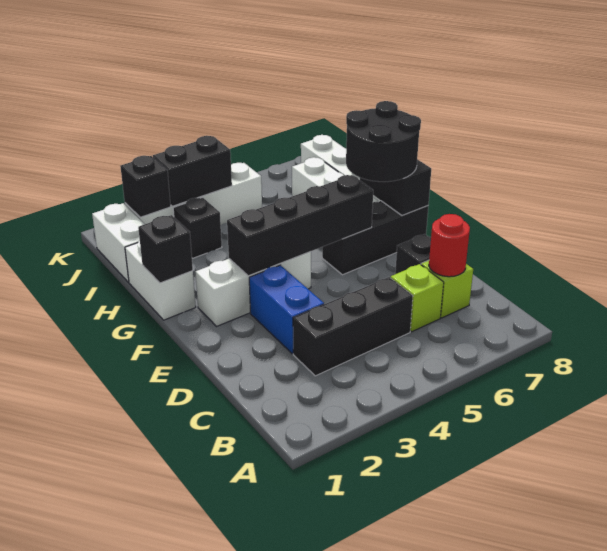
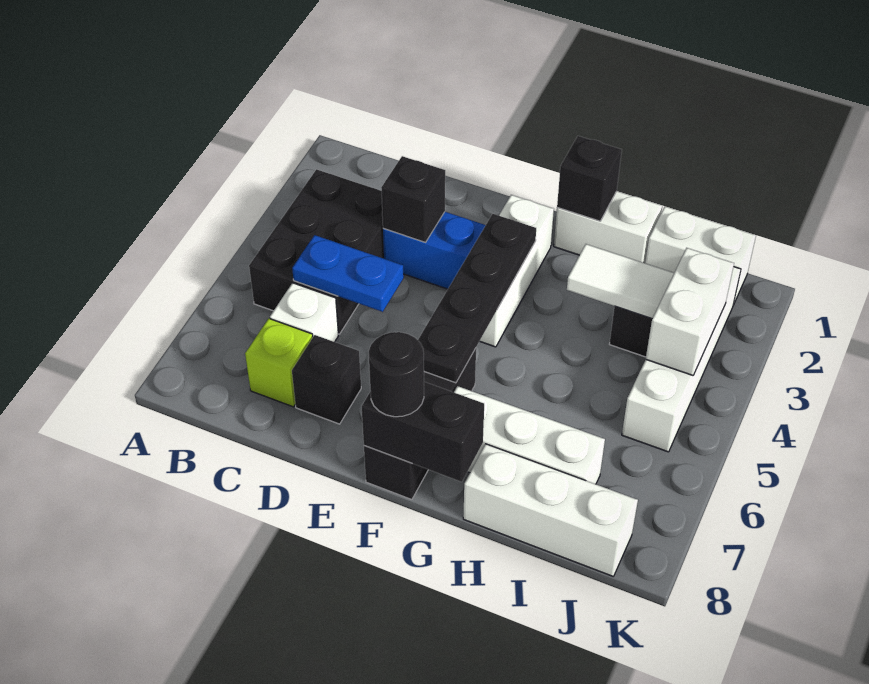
black 1x3 brick [293,277,413,376] -> black 2x3 brick [249,169,384,334]
none -> blue 1x2 plate [292,235,404,312]
lime 1x1 brick [391,264,444,332] -> white 1x1 brick [270,283,338,342]
red 1x1 round brick [429,214,470,277] -> none
black 1x4 brick [227,175,373,276] -> black 1x4 plate [418,214,536,383]
black 2x2 round brick [346,101,421,182] -> black 1x1 round brick [369,332,424,417]
none -> white 1x2 tile [567,244,674,319]
black 1x1 brick [120,156,171,217] -> black 1x1 brick moved to [381,156,445,242]
black 1x2 brick [153,136,232,206] -> white 1x2 brick [646,248,734,375]

